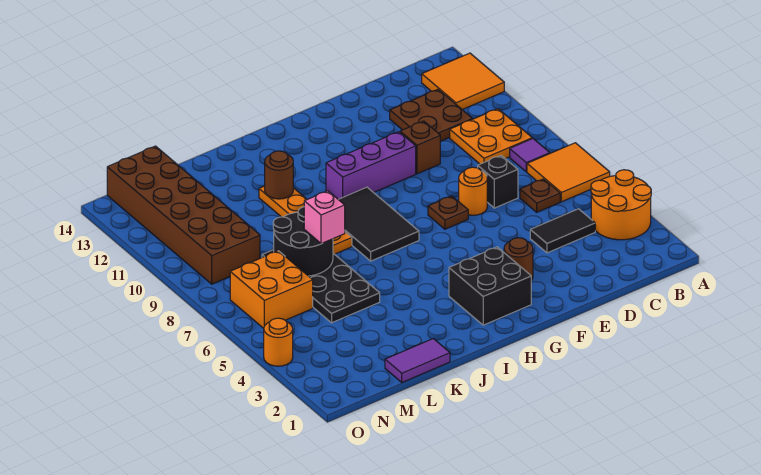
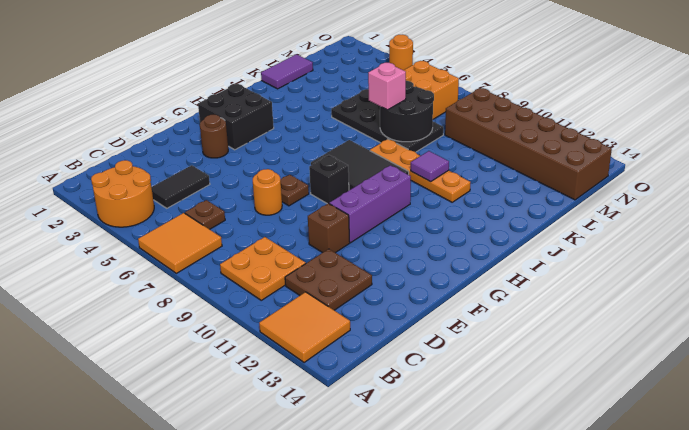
purple 1x1 tile [510,138,550,172] -> purple 1x1 tile moved to [411,151,449,182]
black 1x1 brick [478,155,518,208] -> black 1x1 brick moved to [309,155,349,204]
brown 1x1 round brick [265,151,293,199] -> none

